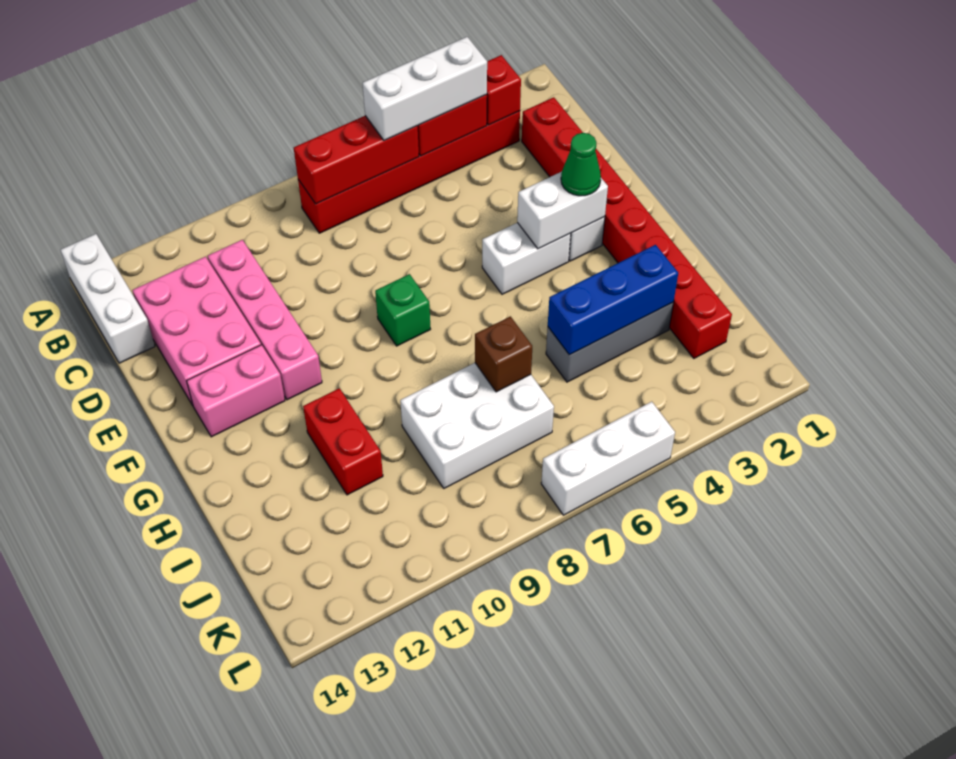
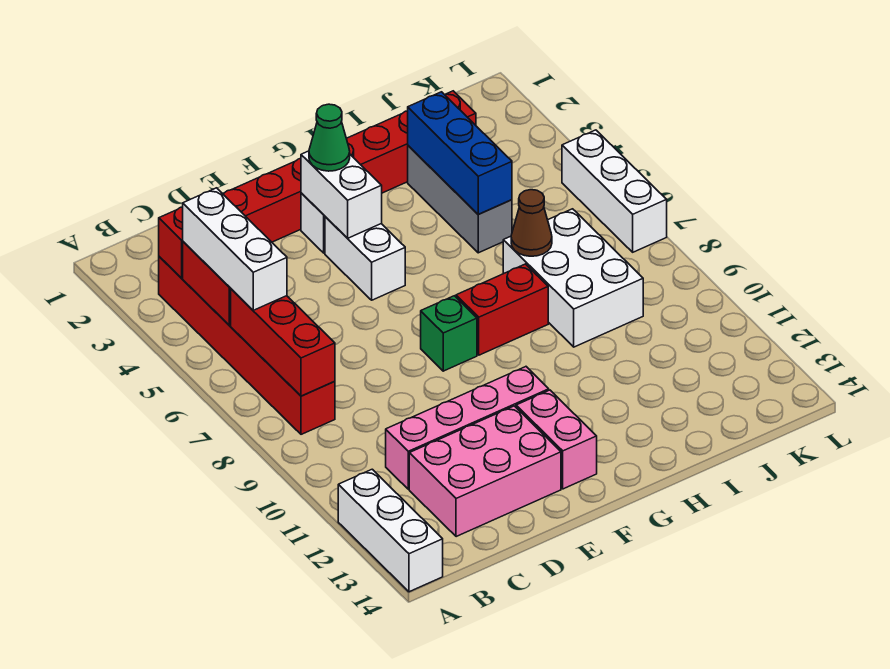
white 1x3 brick [61,234,155,363] -> white 1x3 brick turned to [338,469,443,592]
red 1x2 brick [303,388,383,495] -> red 1x2 brick moved to [456,264,548,355]
brown 1x1 brick [475,316,532,392] -> brown 1x1 cone [511,190,552,256]

